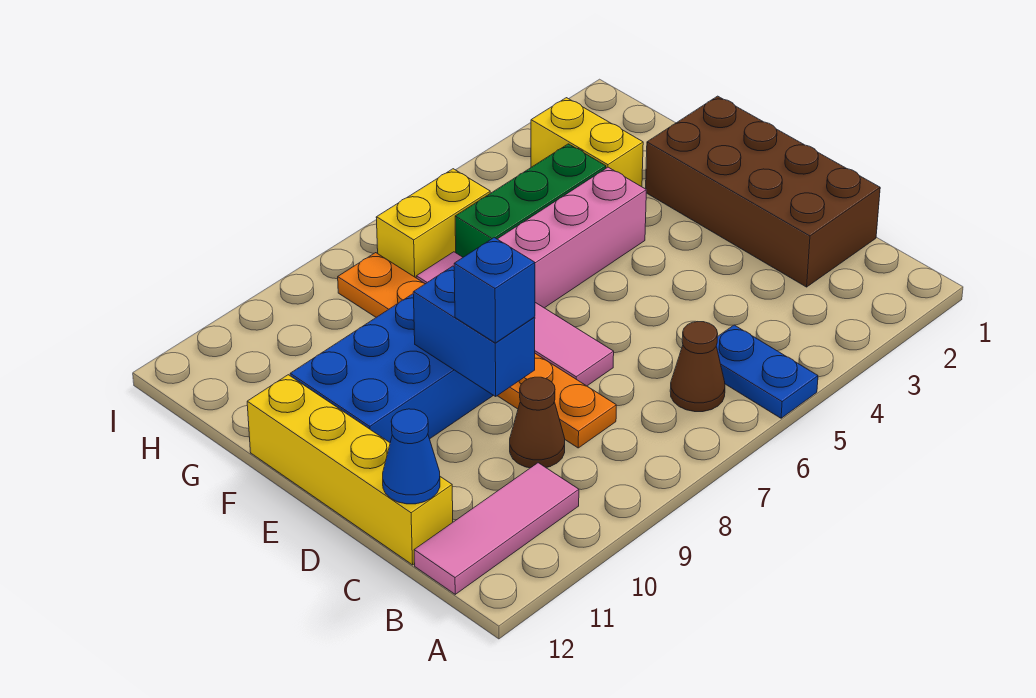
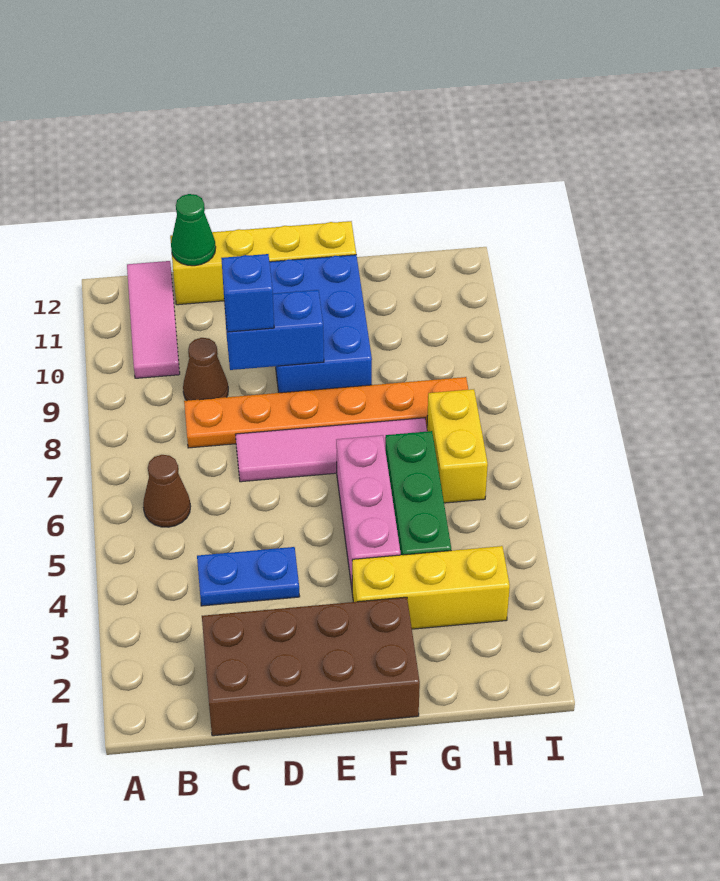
blue 1x2 plate [716,325,818,418] -> blue 1x2 plate moved to [197,547,300,606]
blue 1x1 cone [383,409,440,504] -> green 1x1 cone [171,194,216,266]
yellow 1x2 brick [531,98,643,187] -> yellow 1x3 brick [352,546,510,629]

